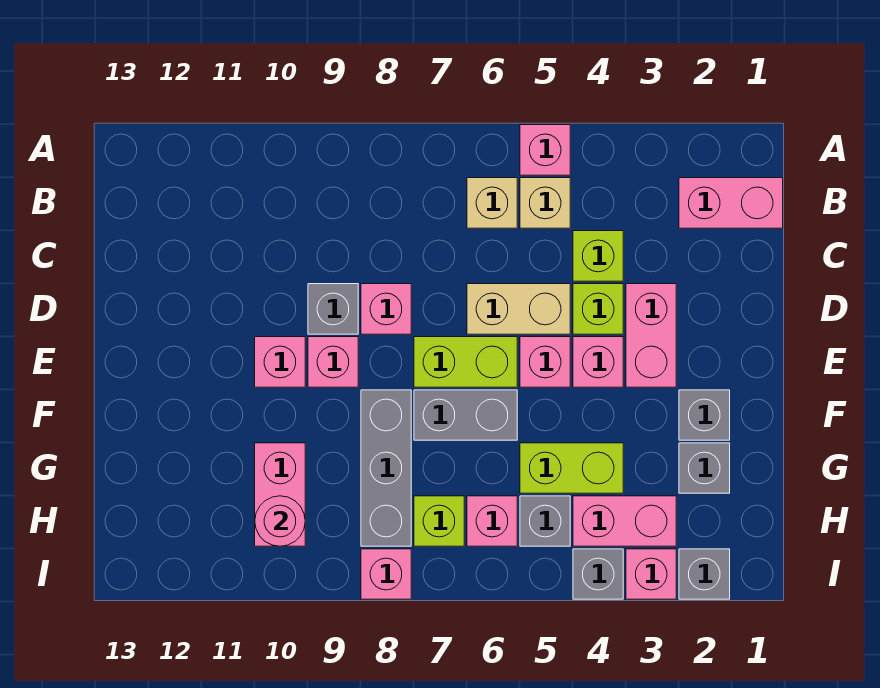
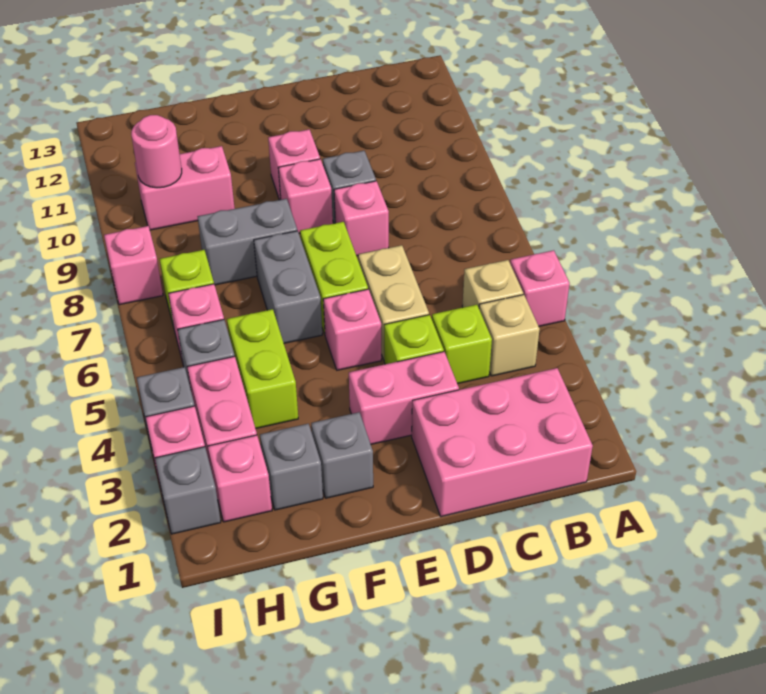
pink 1x2 brick [679,178,783,228] -> pink 2x3 brick [412,368,593,517]
tan 1x1 brick [467,178,517,228] -> tan 1x1 brick moved to [479,295,540,376]
pink 1x1 brick [573,337,623,387] -> pink 1x1 brick moved to [208,435,272,522]
grey 1x3 brick [361,390,411,546] -> grey 1x2 brick [197,199,297,285]

